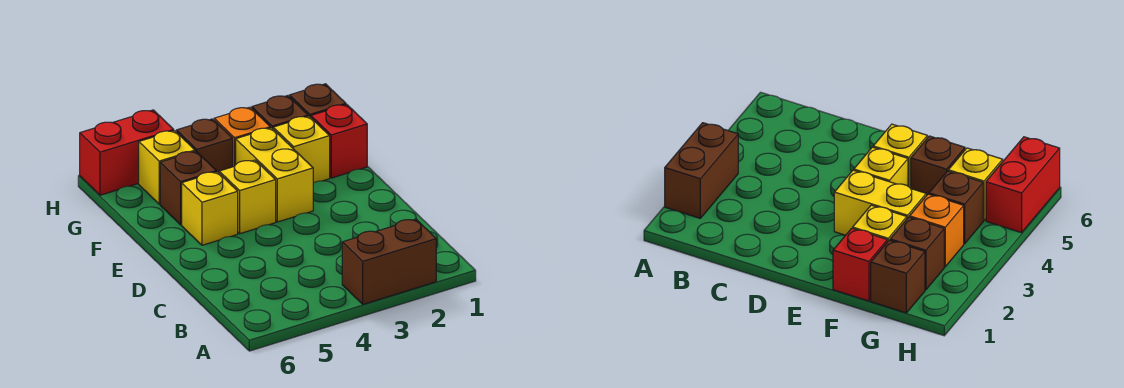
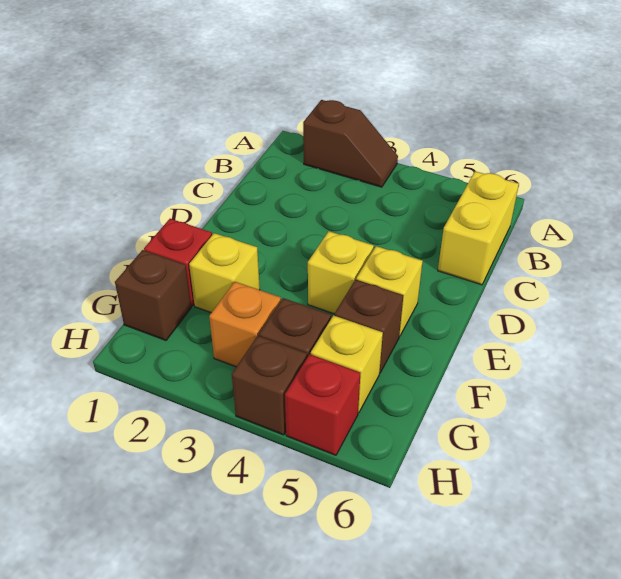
brown 1x2 brick [342,219,436,304] -> brown 1x2 slope [303,100,398,187]
yellow 1x2 brick [236,128,313,222] -> yellow 1x2 brick moved to [438,171,519,285]
brown 1x1 brick [252,96,308,129] -> brown 1x1 brick moved to [232,336,307,435]
red 1x2 brick [80,110,174,195] -> red 1x1 brick [285,354,360,455]

